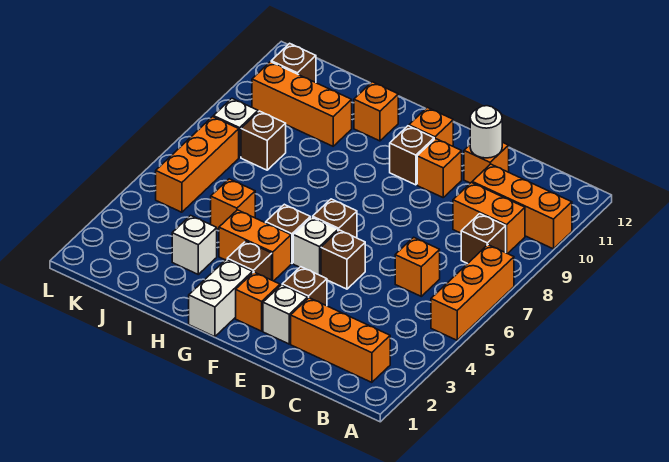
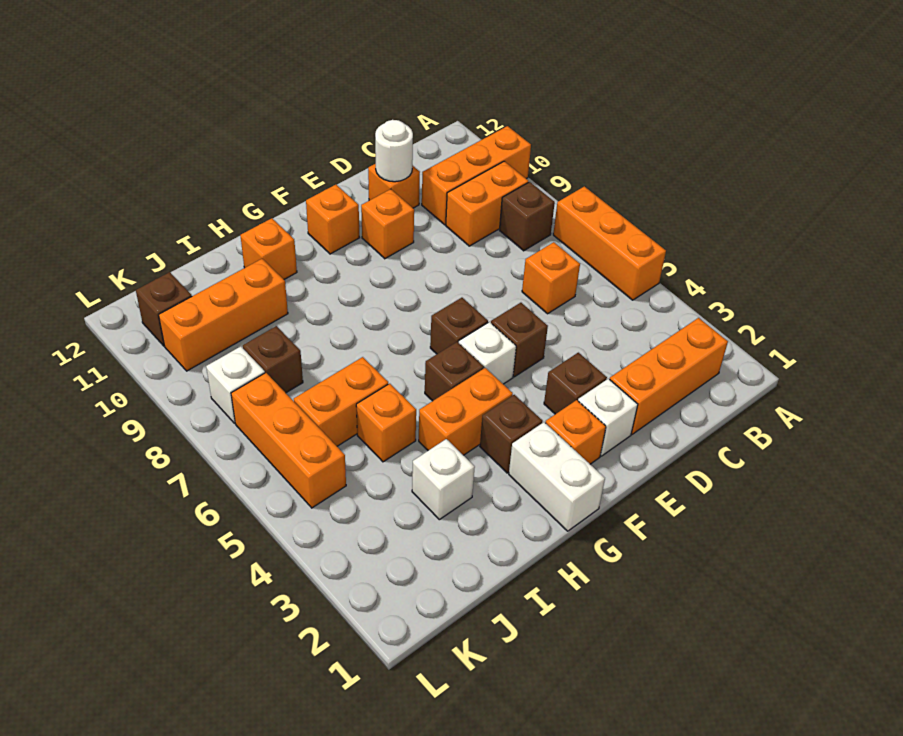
brown 1x1 brick [390,126,434,185] -> none
none -> orange 1x2 brick [294,357,388,446]

